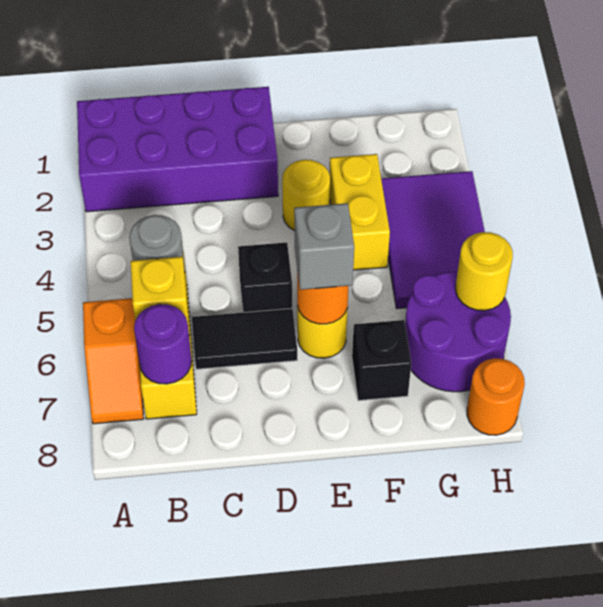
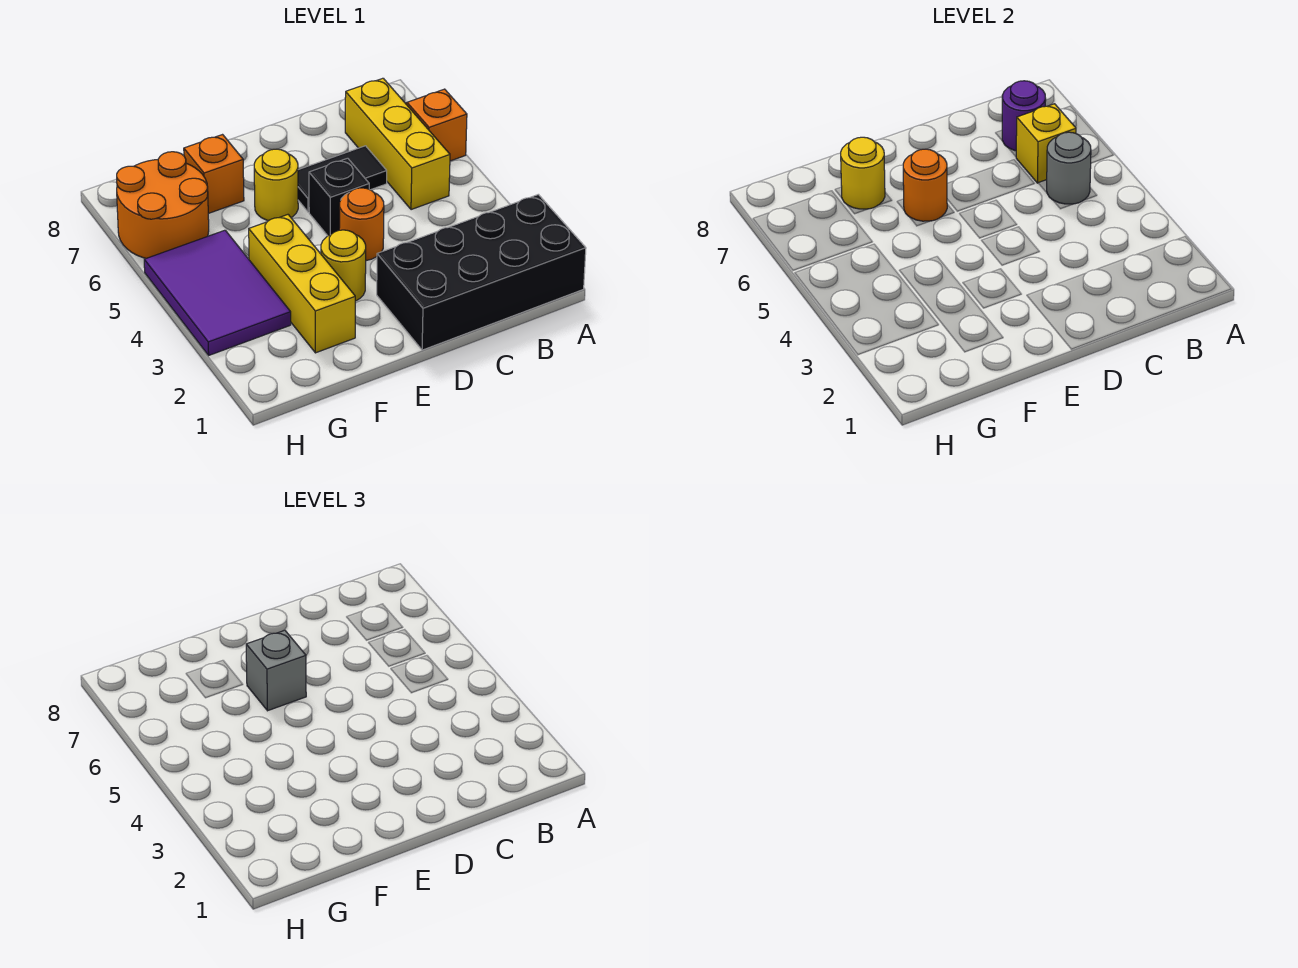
purple 2x4 brick [77,87,278,212] -> black 2x4 brick [377,194,586,350]
yellow 1x2 brick [330,154,390,270] -> yellow 1x3 brick [249,215,355,353]
black 1x1 brick [352,320,411,401] -> orange 1x1 brick [184,135,244,214]
purple 2x2 round brick [405,272,511,392] -> orange 2x2 round brick [117,152,209,258]
yellow 1x1 round brick [456,232,513,311] -> yellow 1x1 round brick moved to [841,137,885,209]
orange 1x1 round brick [467,358,525,435] -> orange 1x1 round brick moved to [339,188,384,261]

